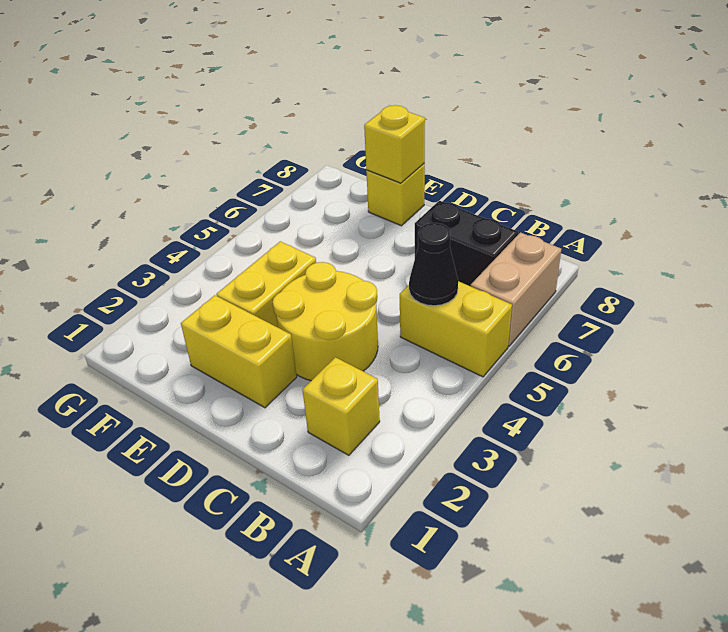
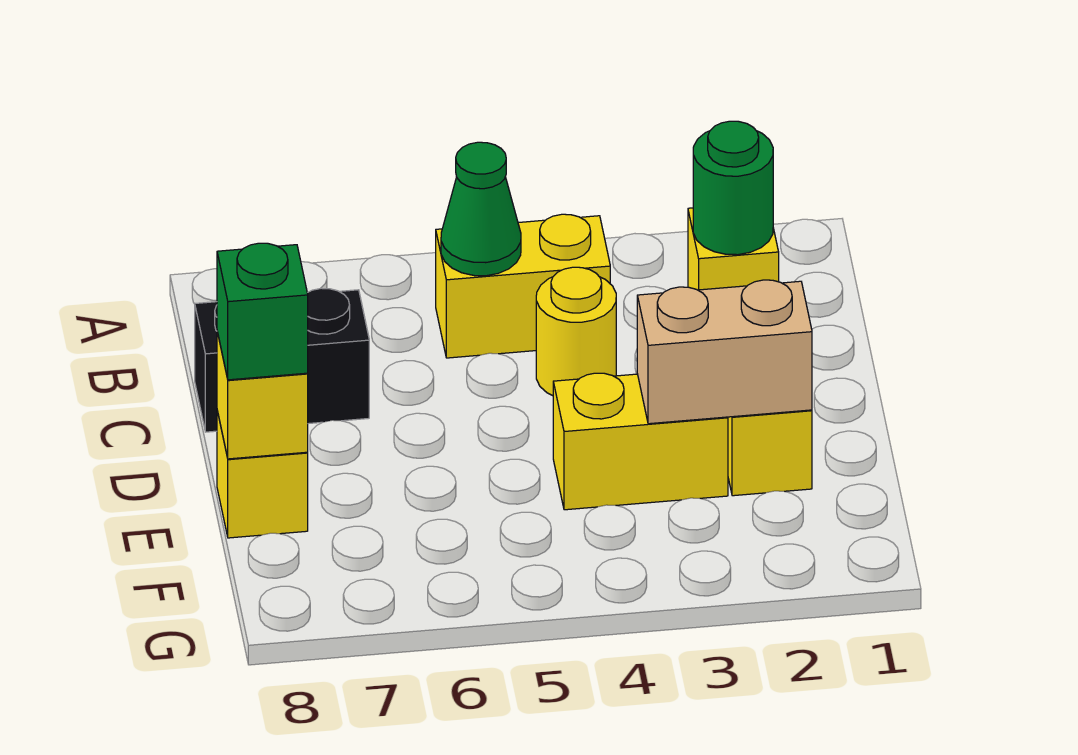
yellow 1x2 brick [400,281,512,377] -> yellow 1x2 brick turned to [436,214,610,358]
tan 1x2 brick [471,232,561,346] -> tan 1x2 brick moved to [637,280,812,424]
none -> green 1x1 round brick [693,121,773,255]
black 1x1 cone [409,223,458,306] -> green 1x1 cone [441,142,521,276]
black 1x2 brick [415,201,518,286] -> black 1x2 brick turned to [195,288,369,432]
yellow 2x2 round brick [273,262,378,381] -> yellow 1x1 round brick [536,267,616,396]
none -> green 1x1 brick [217,243,308,380]

